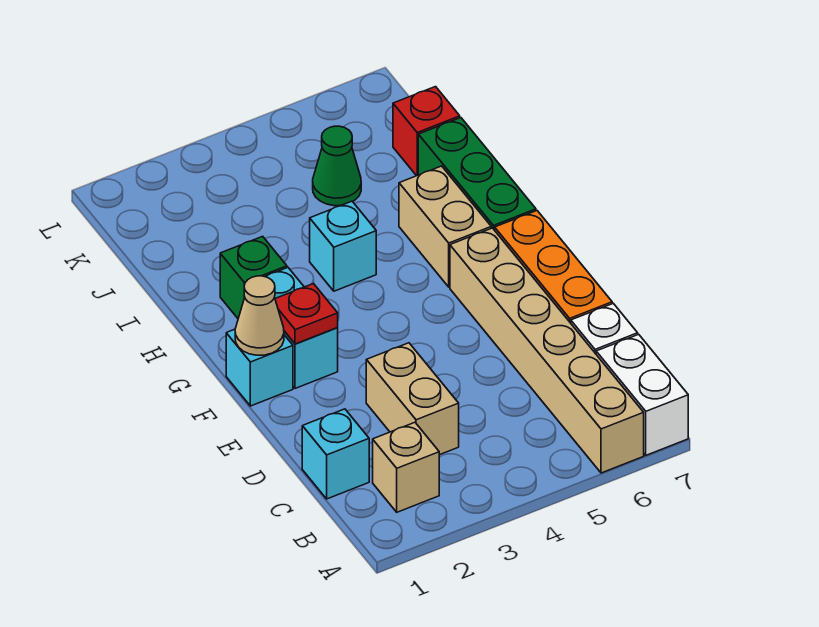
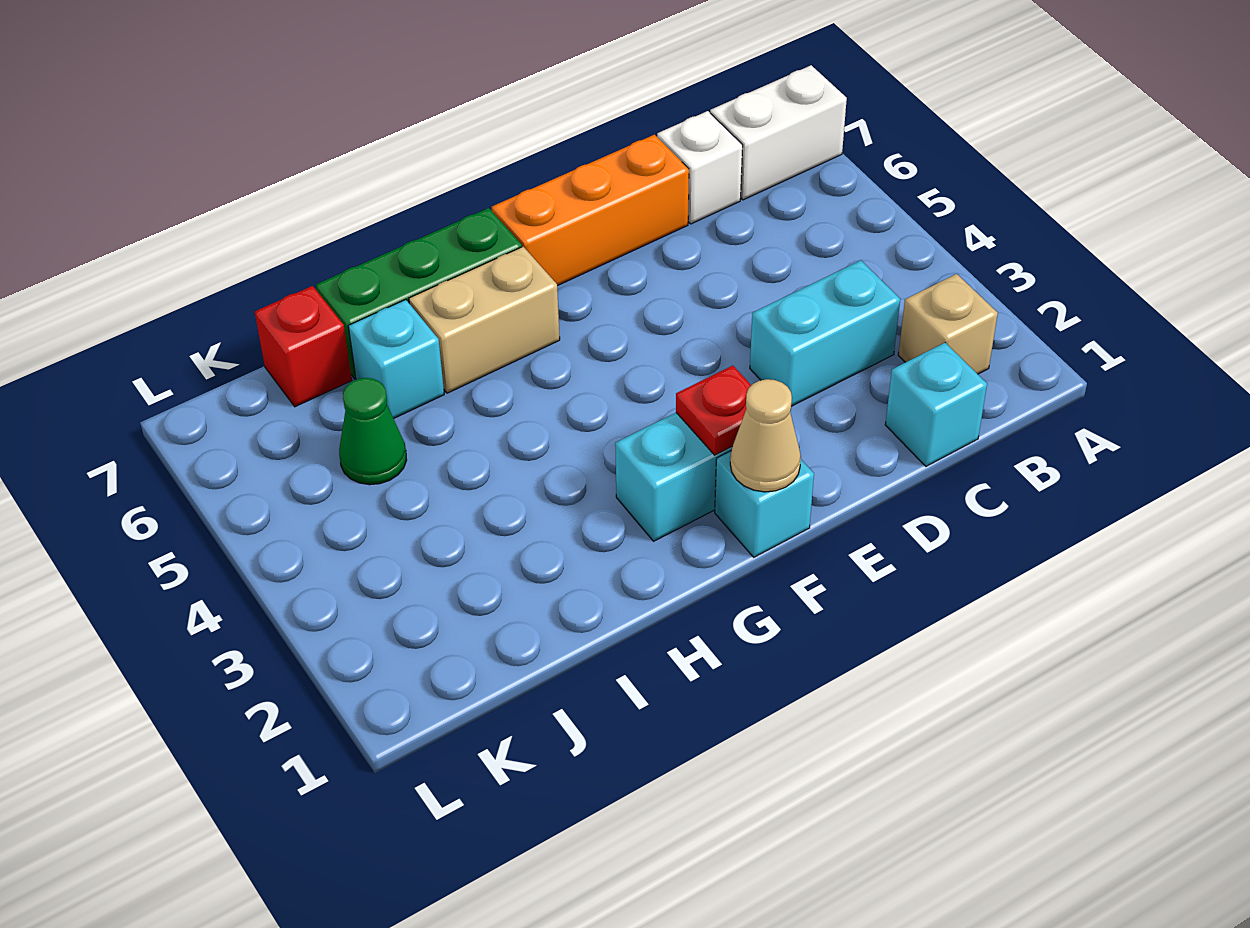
tan 1x6 brick [450,228,644,473] -> none
tan 1x2 brick [366,343,459,455] -> cyan 1x2 brick [750,260,900,406]
green 1x1 brick [220,236,287,318] -> none
cyan 1x1 brick [310,201,376,291] -> cyan 1x1 brick moved to [348,300,444,419]

